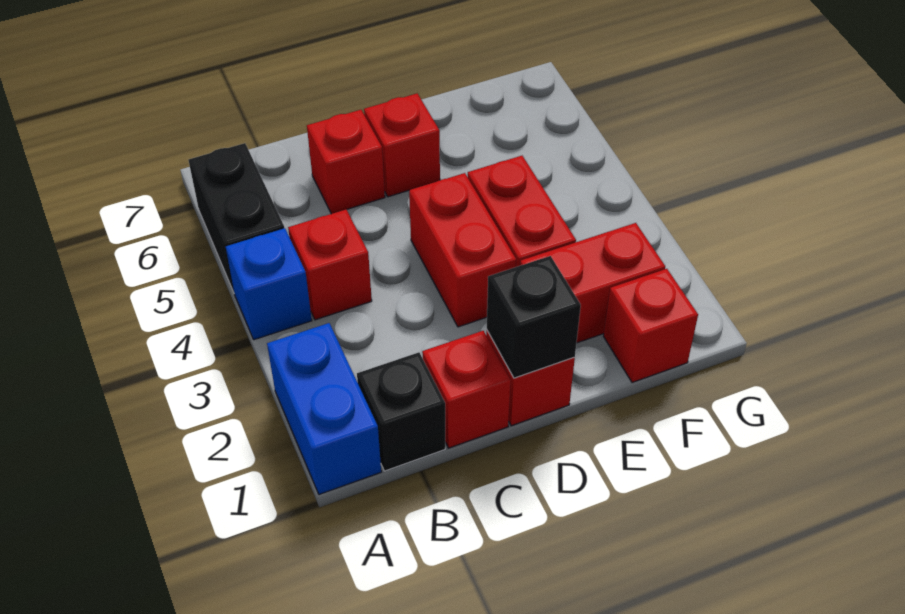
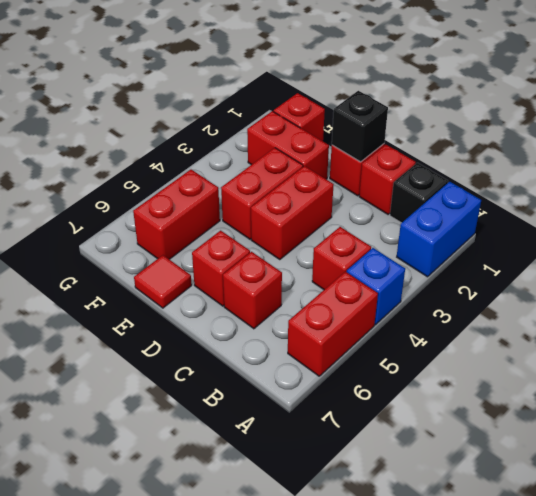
black 1x2 brick [189,143,284,292] -> red 1x2 brick [288,272,378,376]
none -> red 1x1 tile [134,255,192,308]
none -> red 1x2 brick [133,170,220,259]

